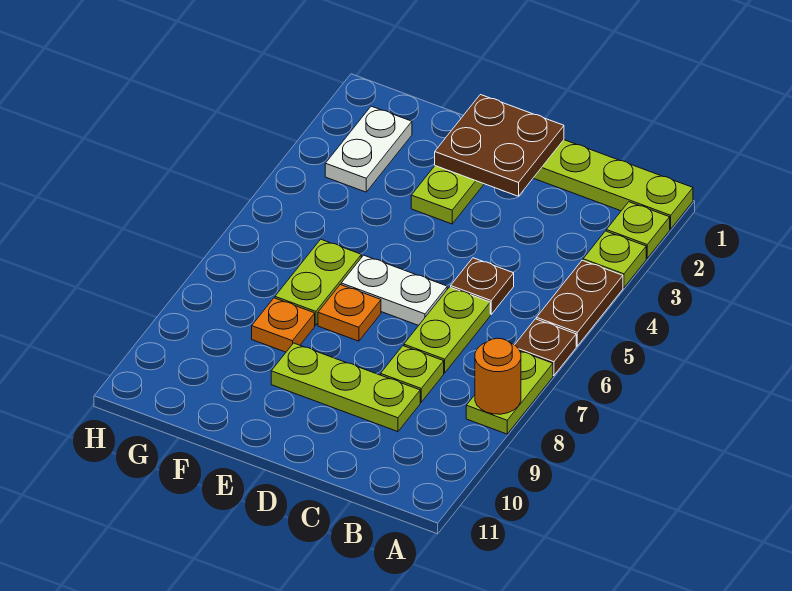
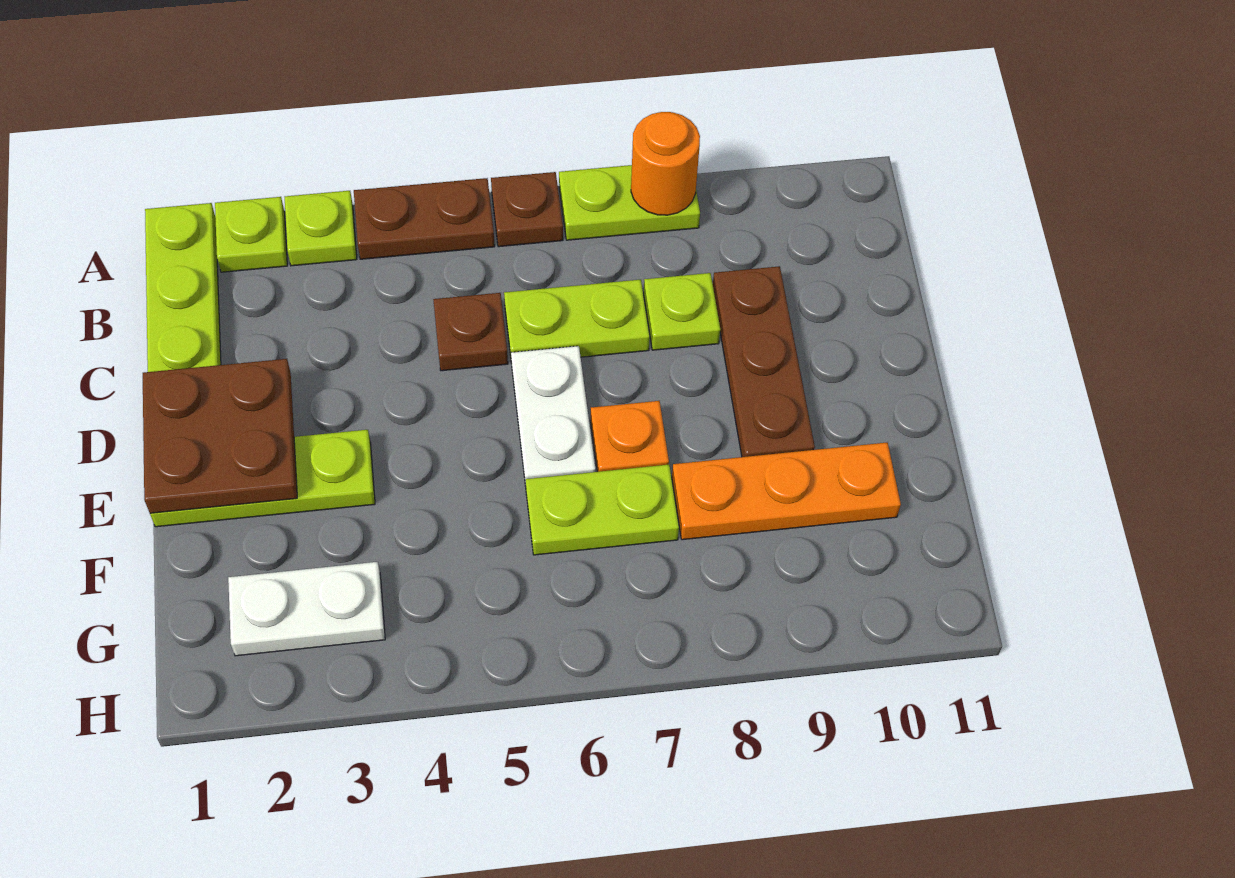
lime 1x3 plate [271,343,420,432] -> brown 1x3 plate [713,266,815,457]
orange 1x1 plate [252,298,315,352] -> orange 1x3 plate [672,443,901,540]

